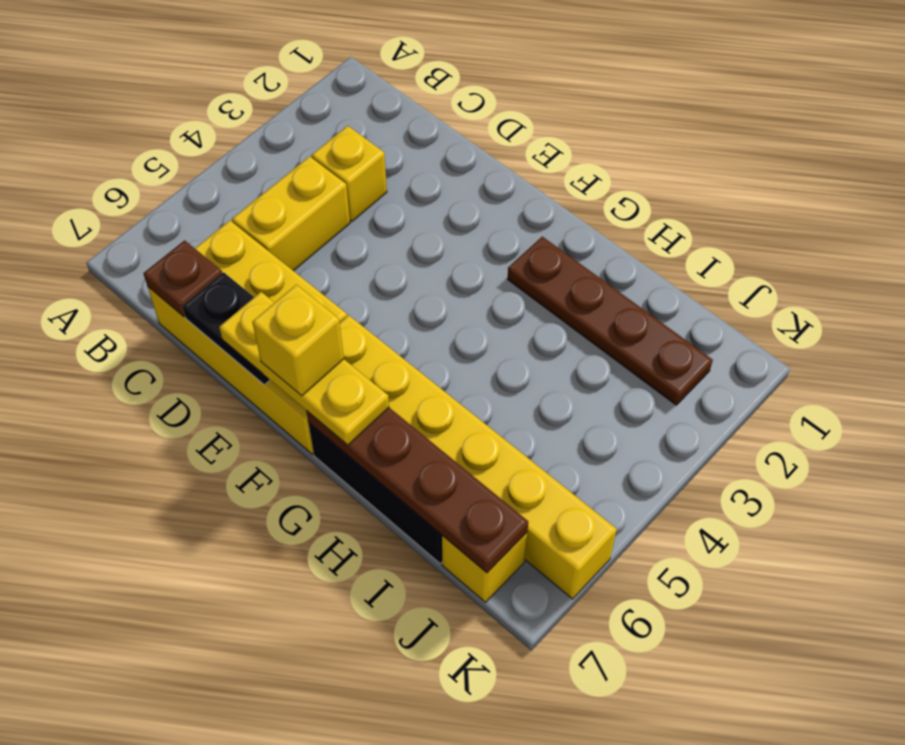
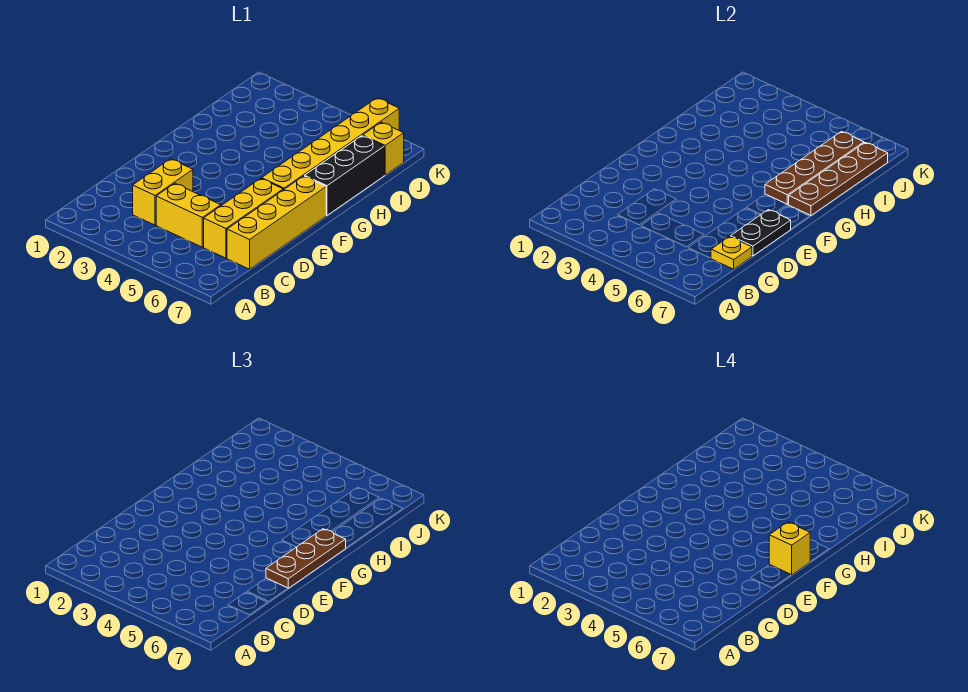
yellow 1x1 brick [312,126,387,221] -> yellow 1x2 brick [133,159,193,225]
brown 1x1 plate [143,240,222,317] -> yellow 1x1 plate [711,237,752,269]
yellow 1x3 plate [219,292,389,445] -> brown 1x3 plate [266,529,346,588]
brown 1x4 plate [508,237,713,405] -> brown 1x4 plate moved to [765,131,864,204]

